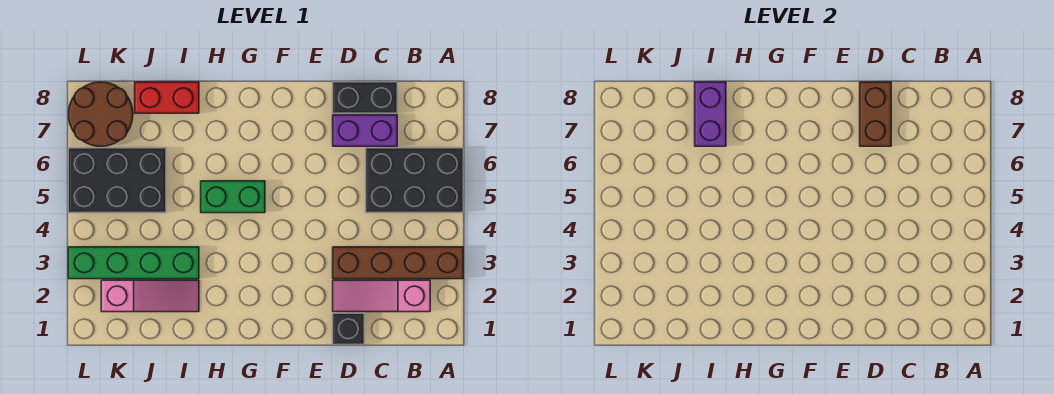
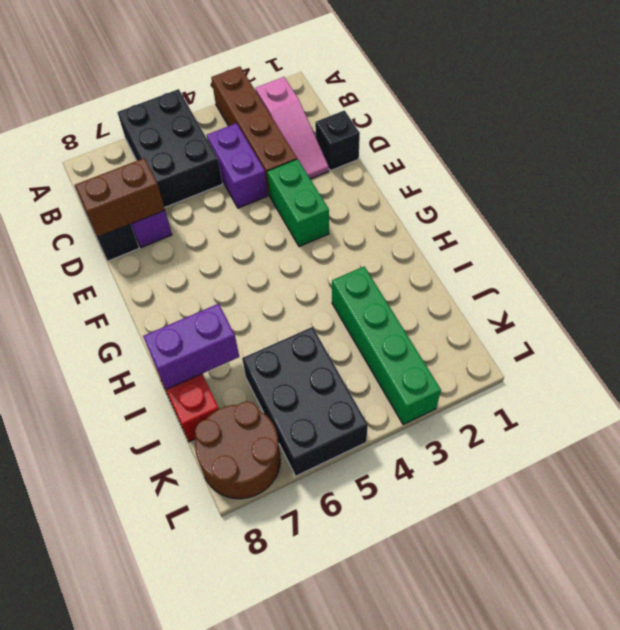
none -> purple 1x2 brick [207,123,268,208]
green 1x2 brick [201,181,265,213] -> green 1x2 brick moved to [267,159,329,247]
pink 1x3 slope [101,280,199,312] -> none

